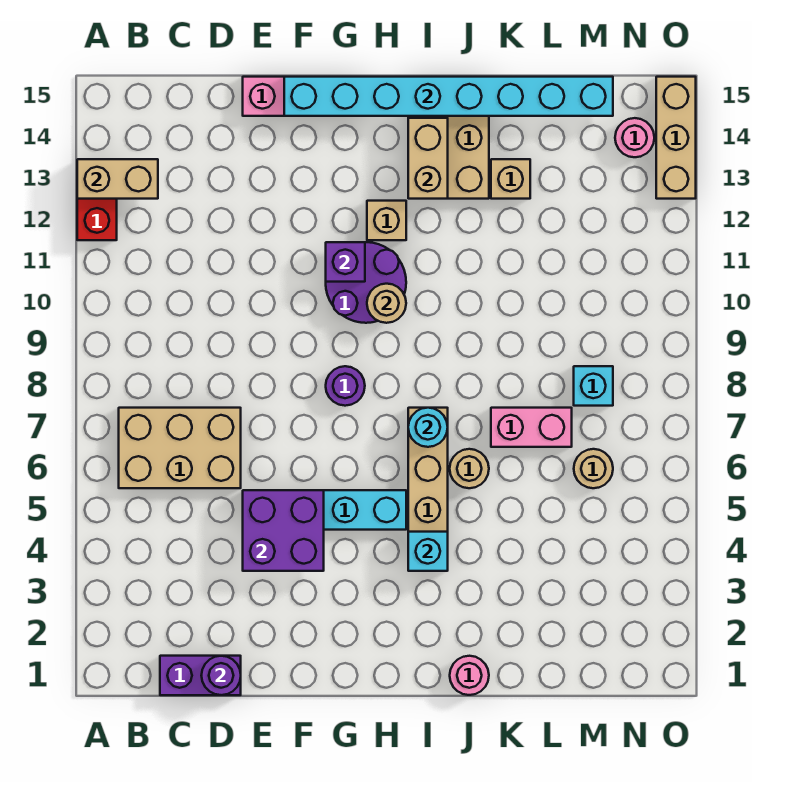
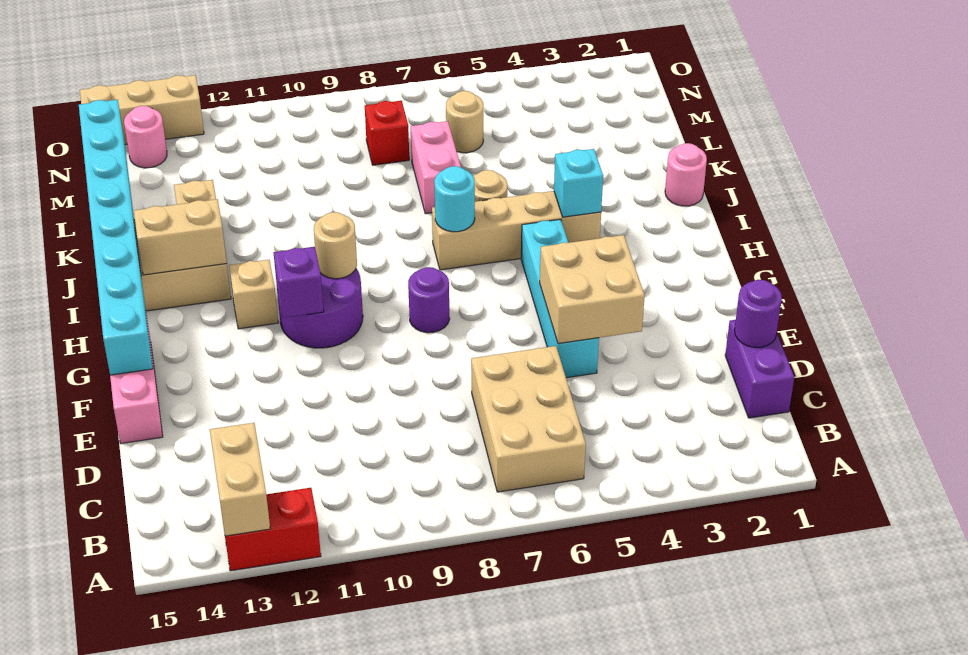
purple 2x2 brick [243,490,324,571] -> tan 2x2 brick [540,235,645,344]
cyan 1x1 brick [574,366,613,406] -> red 1x1 brick [365,101,409,165]

